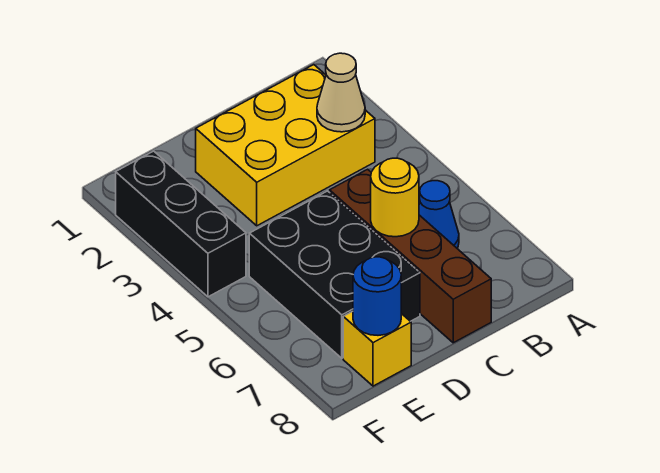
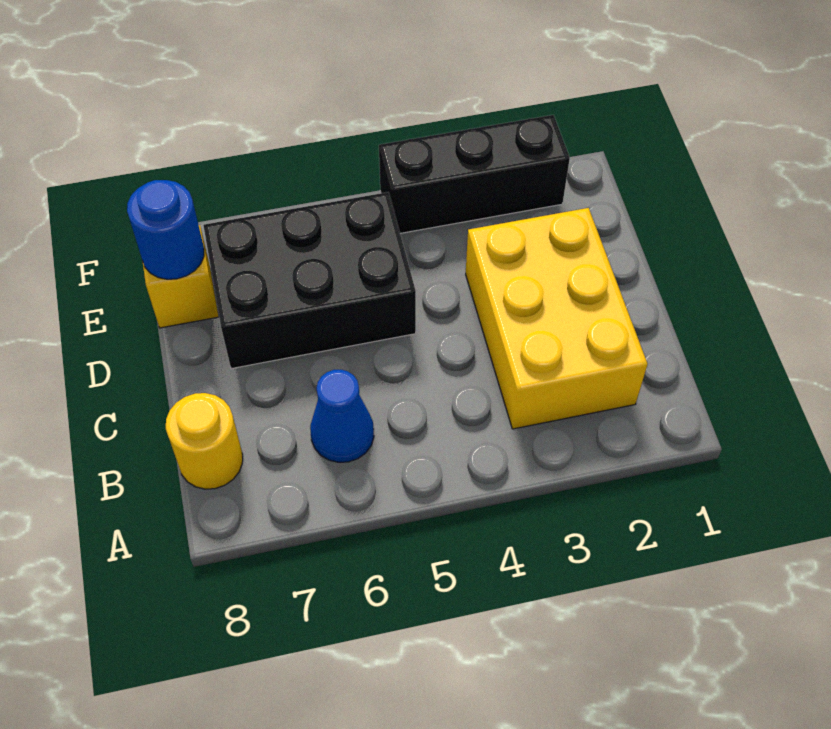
tan 1x1 cone [317,53,365,132] -> none
brown 1x4 brick [330,169,491,343] -> none
yellow 1x1 round brick [371,158,419,237] -> yellow 1x1 round brick moved to [166,393,243,489]

